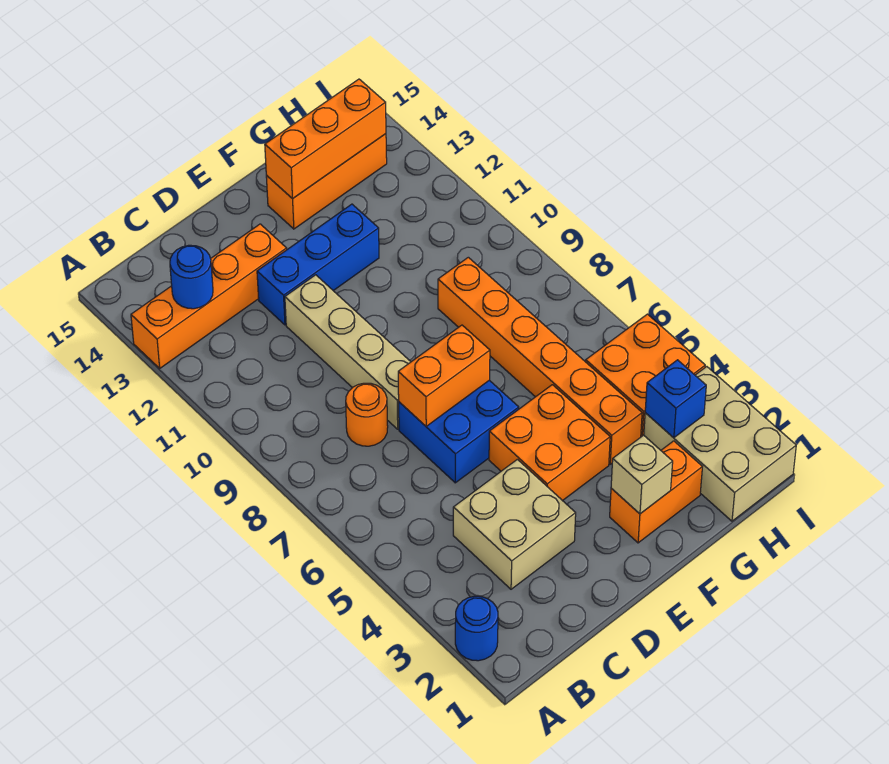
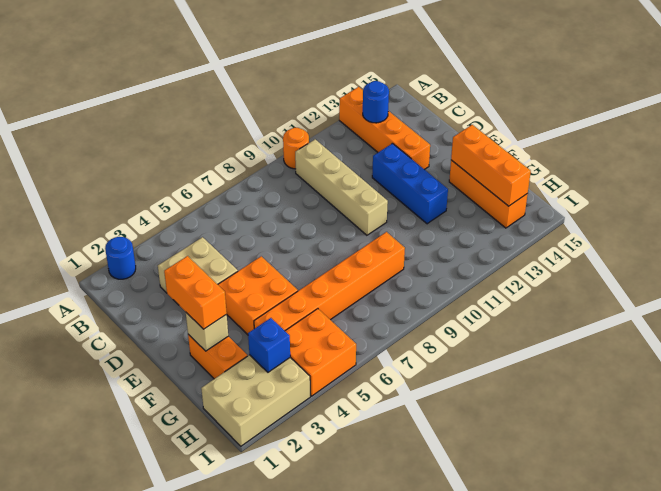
orange 1x1 round brick [346,383,388,446] -> orange 1x1 round brick moved to [283,128,309,169]
blue 2x2 brick [399,380,519,483] -> none
orange 1x2 brick [398,325,490,426] -> orange 1x2 brick moved to [164,256,227,329]
tan 1x4 brick [285,275,411,429] -> tan 1x4 brick turned to [295,139,388,235]

